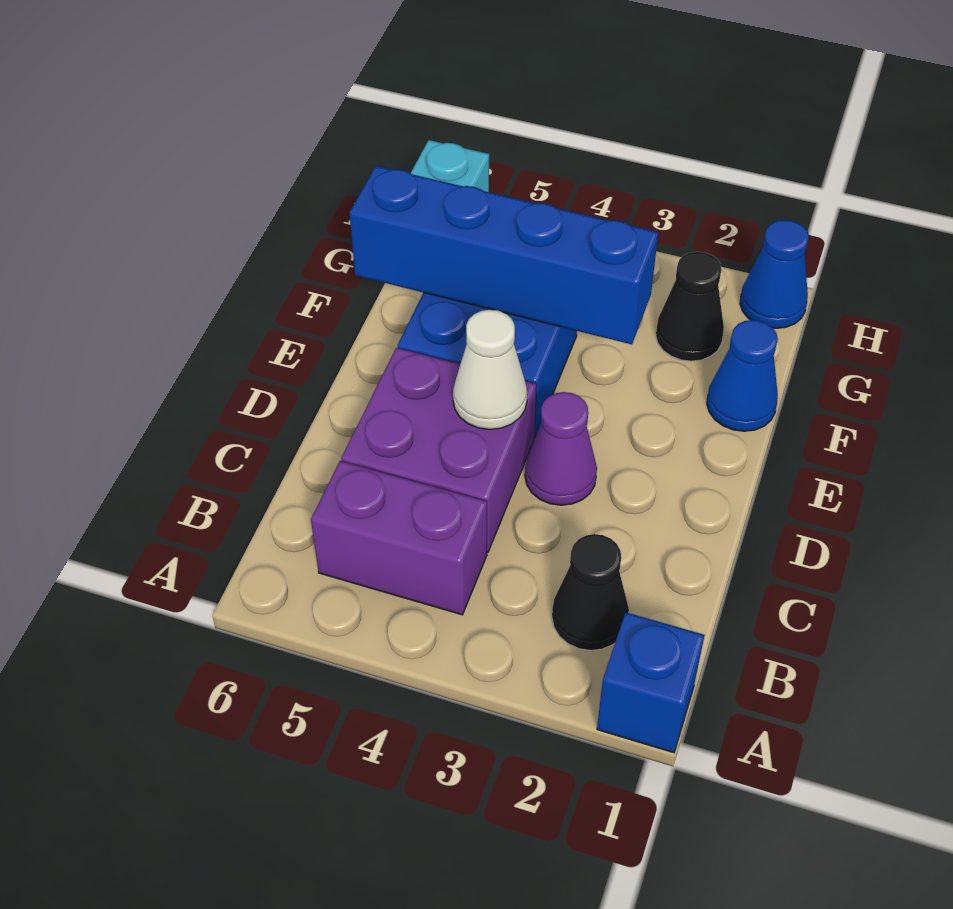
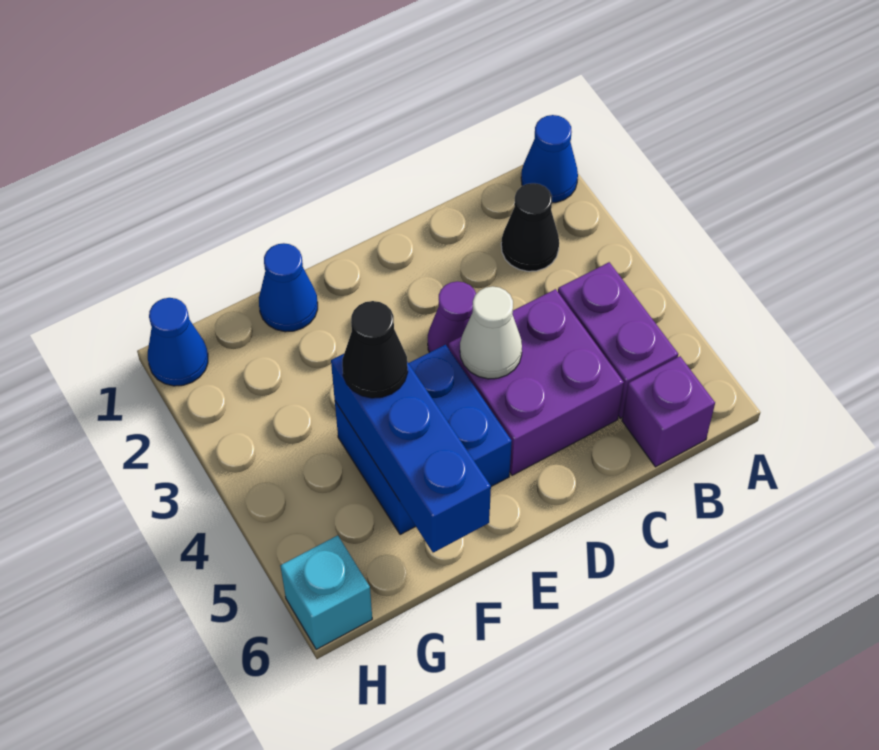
blue 1x1 brick [597,612,705,753] -> blue 1x1 cone [521,115,578,203]
none -> purple 1x1 brick [622,356,715,467]
blue 1x4 brick [349,166,658,344] -> blue 1x3 brick [331,354,491,553]
black 1x1 cone [656,252,724,361] -> black 1x1 cone moved to [342,301,408,398]

